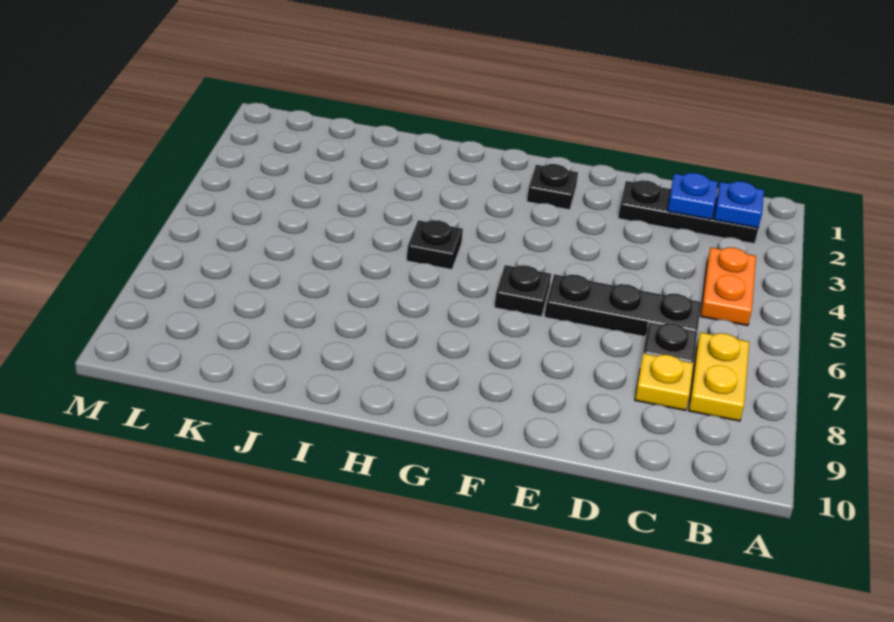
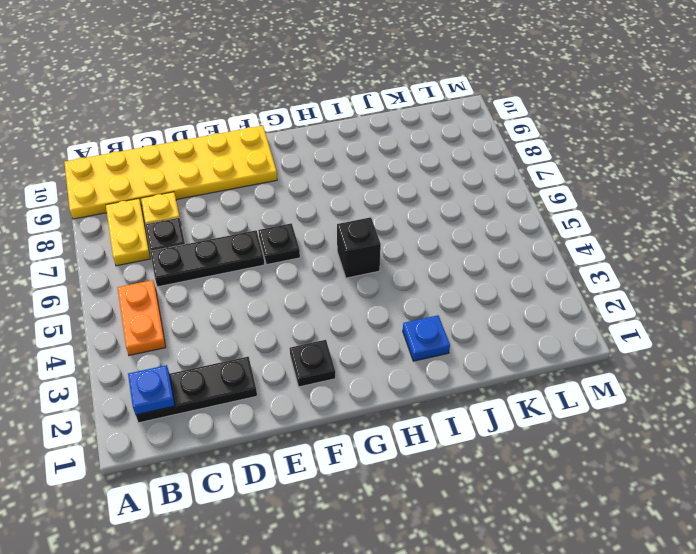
none -> yellow 2x6 plate [64,126,277,219]
blue 1x1 plate [667,173,718,219] -> blue 1x1 plate moved to [403,315,450,361]
black 1x1 plate [406,220,463,269] -> black 1x1 brick [337,217,381,278]

